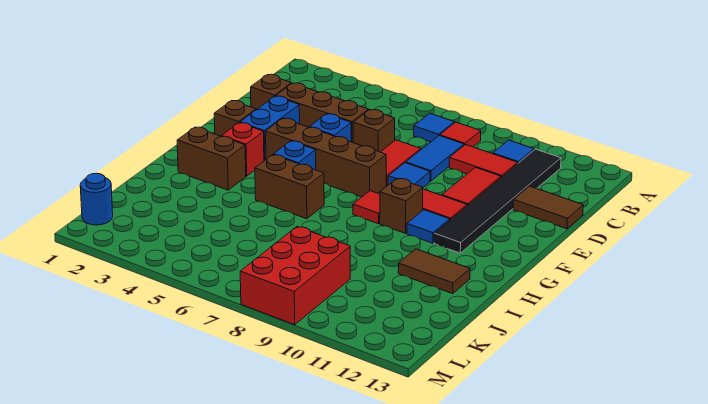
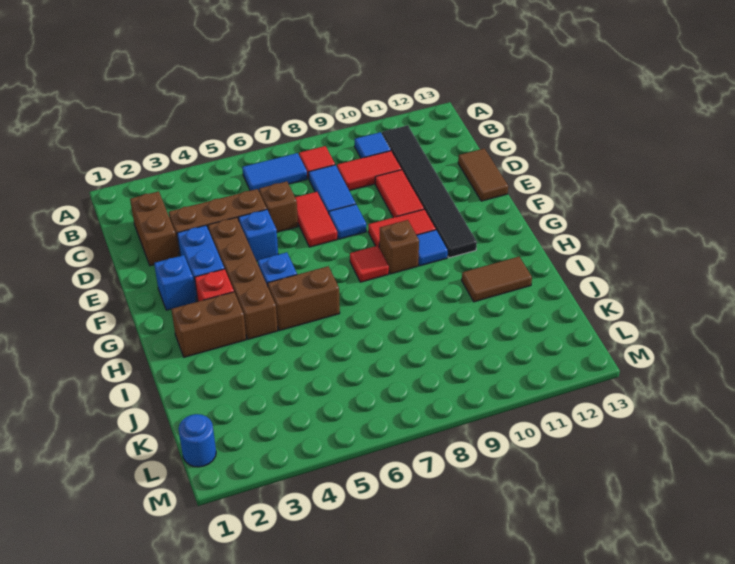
blue 1x1 tile [414,113,455,142] -> blue 1x2 tile [242,153,307,191]
brown 1x1 brick [251,74,292,110] -> brown 1x2 brick [130,191,178,266]
brown 1x2 tile [513,186,583,229] -> brown 1x2 tile turned to [458,148,508,201]
brown 1x1 brick [214,101,256,137] -> blue 1x1 brick [154,255,196,310]
brown 1x4 brick [266,118,386,197] -> brown 1x4 brick turned to [208,217,278,339]
red 2x3 brick [240,227,350,325] -> none

